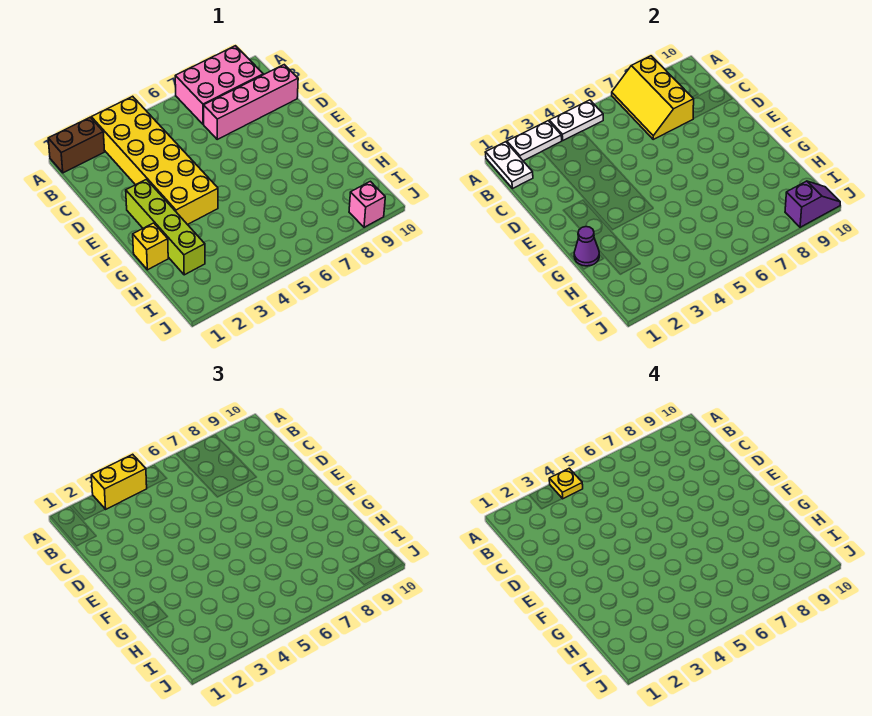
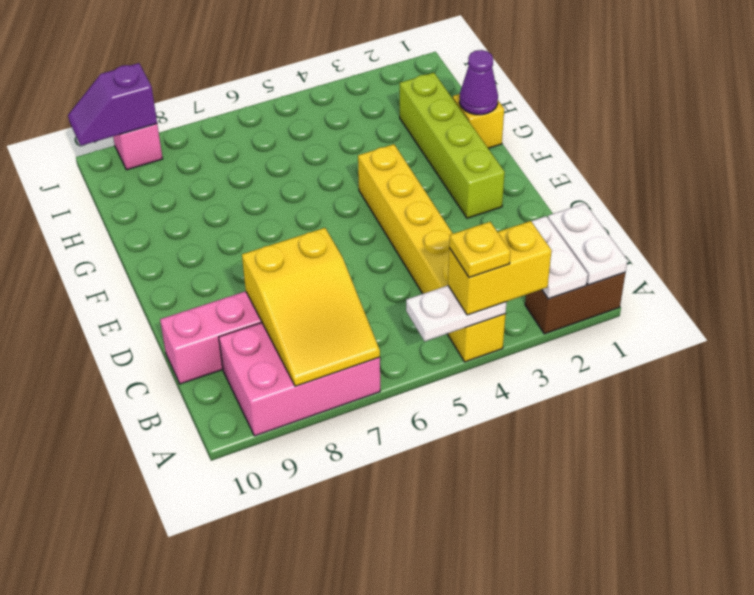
white 1x2 plate [507,121,562,161] -> white 1x2 plate turned to [531,216,588,299]
yellow 2x6 brick [91,96,218,225] -> yellow 1x6 brick [358,144,506,362]
yellow 2x3 slope [612,56,694,139] -> yellow 2x3 slope turned to [242,228,380,386]

